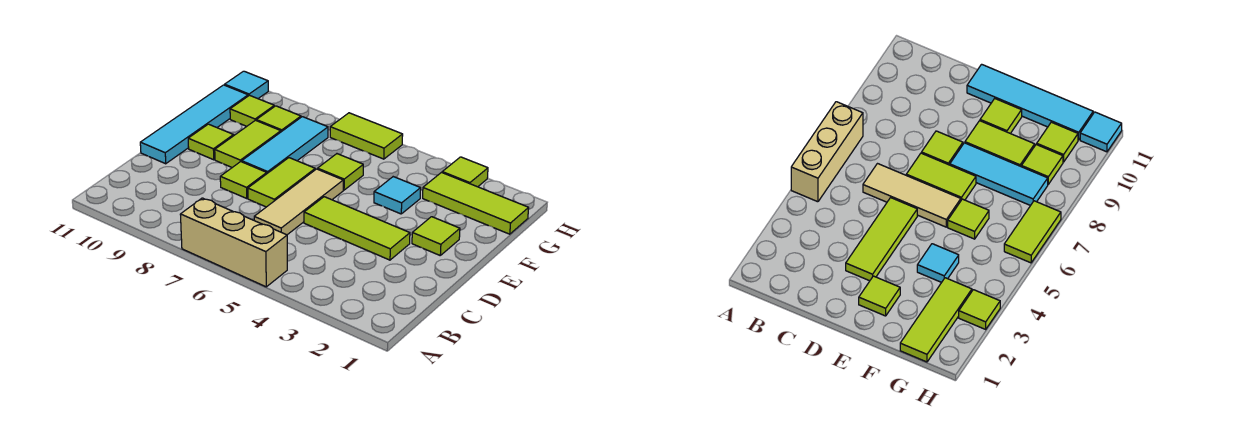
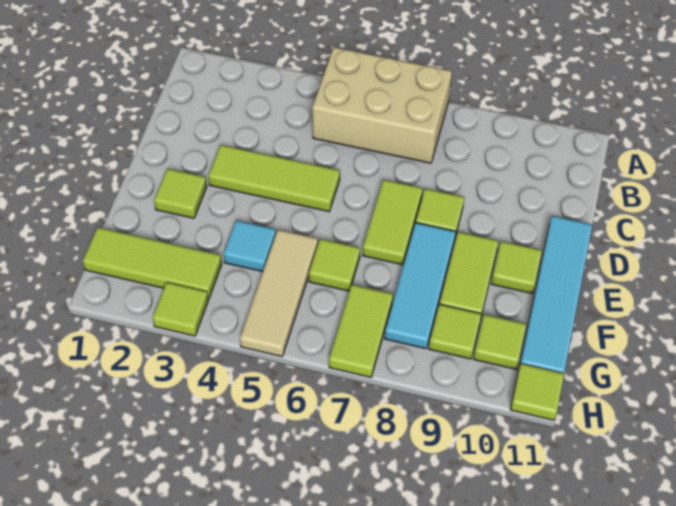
tan 1x3 brick [180,198,287,287] -> tan 2x3 brick [312,47,452,163]
tan 1x3 tile [254,169,343,235] -> tan 1x3 tile moved to [240,230,318,356]
lime 1x2 tile [330,113,403,159] -> lime 1x2 tile turned to [329,285,393,377]
cyan 1x1 tile [225,71,268,99] -> lime 1x1 tile [510,363,564,420]

